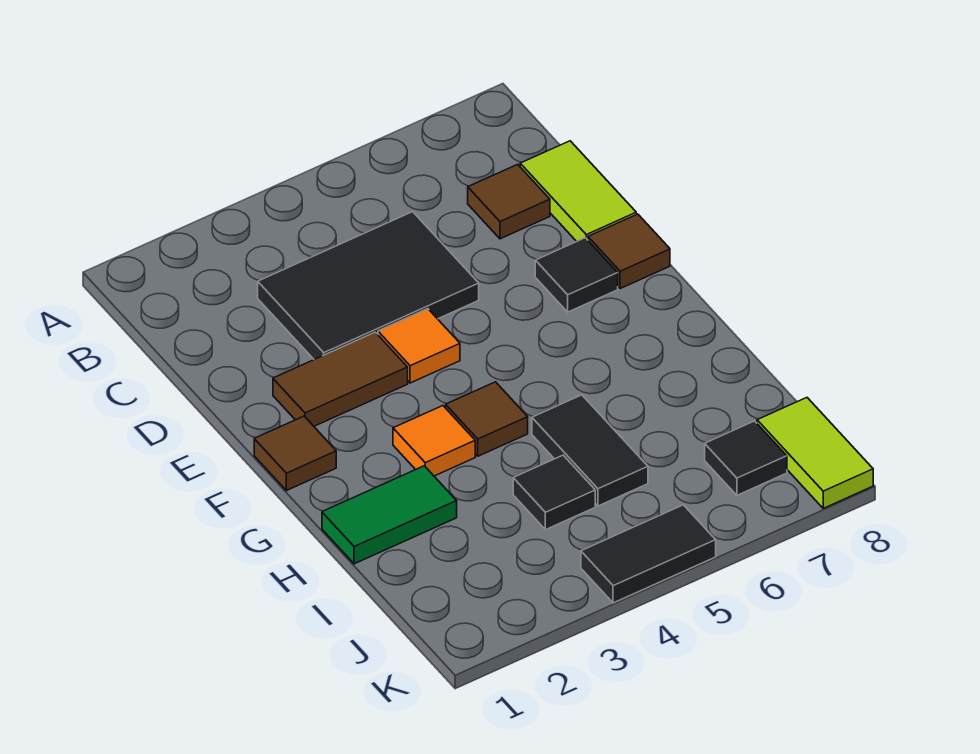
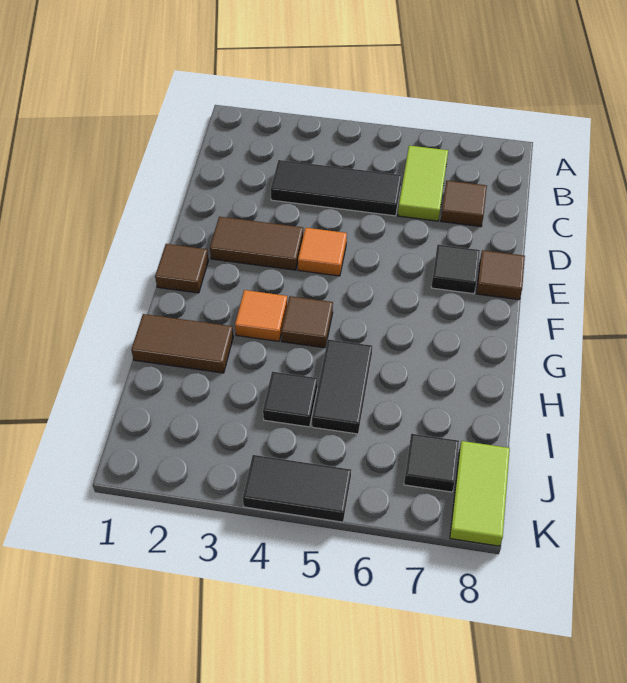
black 2x3 tile [258,212,479,359] -> black 1x3 tile [271,160,402,216]
lime 1x2 tile [520,141,636,241] -> lime 1x2 tile moved to [398,146,448,221]
green 1x2 tile [322,466,457,564] -> brown 1x2 tile [131,314,233,373]

